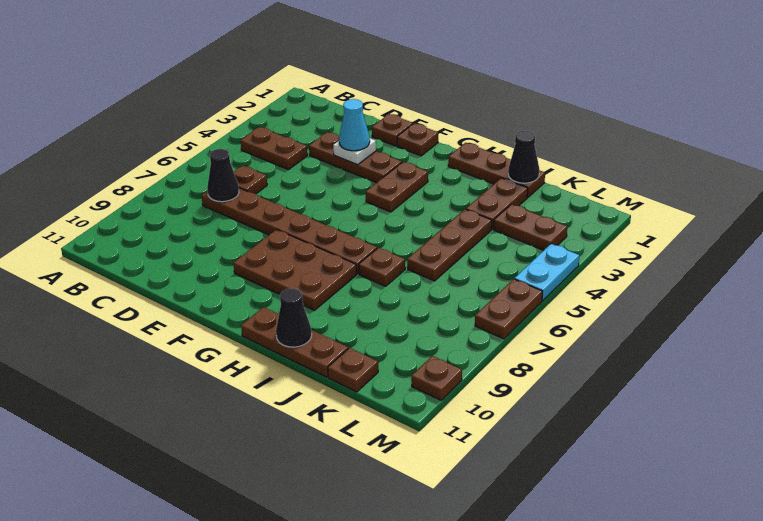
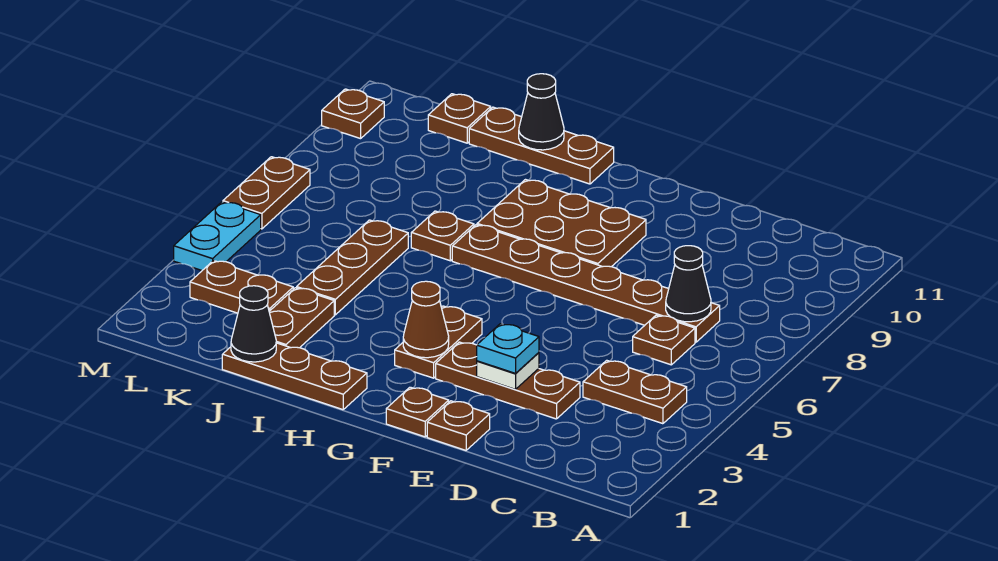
cyan 1x1 cone [339,99,370,151] -> cyan 1x1 plate [477,324,539,373]
none -> brown 1x1 cone [403,281,449,358]

